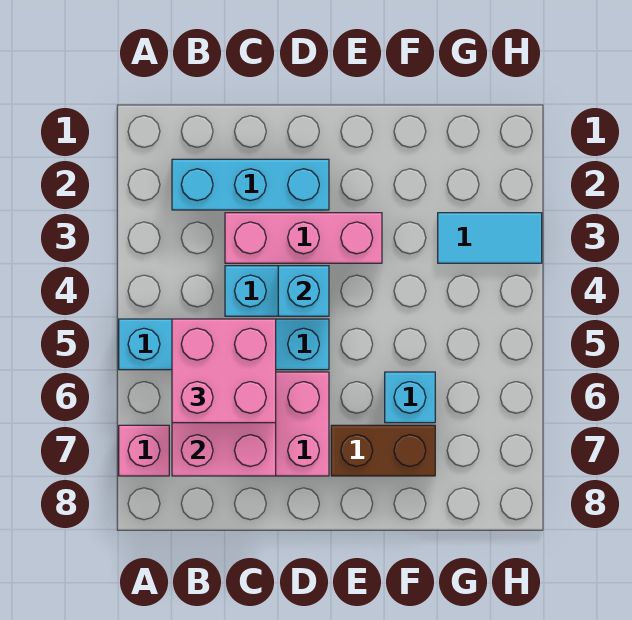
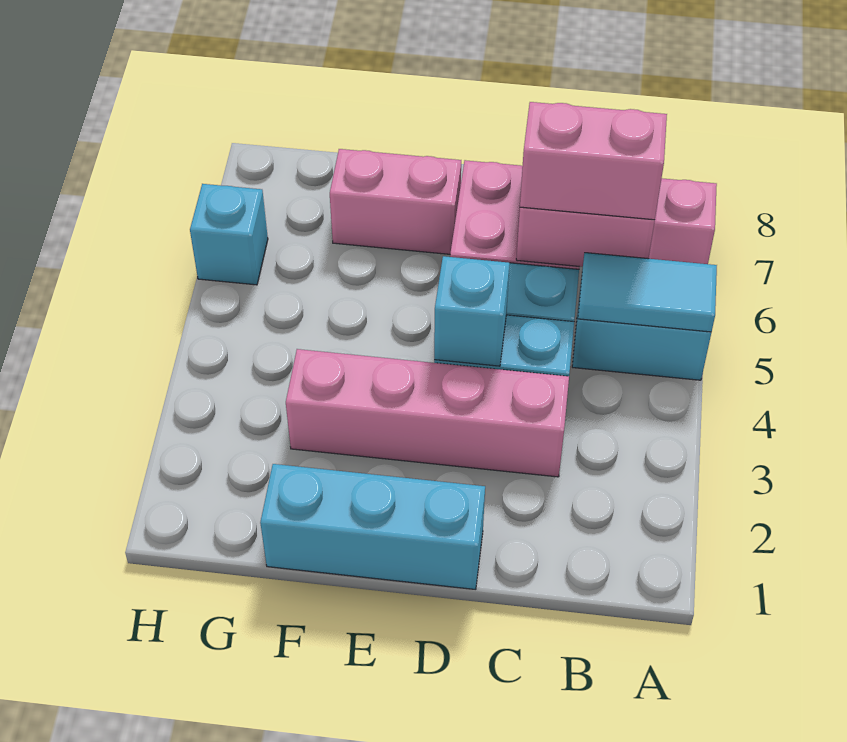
cyan 1x3 brick [172,159,329,210] -> cyan 1x3 brick moved to [260,464,485,590]
pink 2x2 brick [172,319,276,423] -> pink 1x2 brick [520,102,667,220]
pink 1x3 brick [225,213,382,263] -> pink 1x4 brick [286,349,569,477]
brown 1x2 brick [331,425,435,476] -> pink 1x2 brick [330,149,461,254]
cyan 1x1 brick [385,372,435,423] -> cyan 1x1 brick moved to [190,184,268,285]
cyan 1x2 tile [438,213,542,263] -> cyan 1x2 tile moved to [578,253,717,332]

